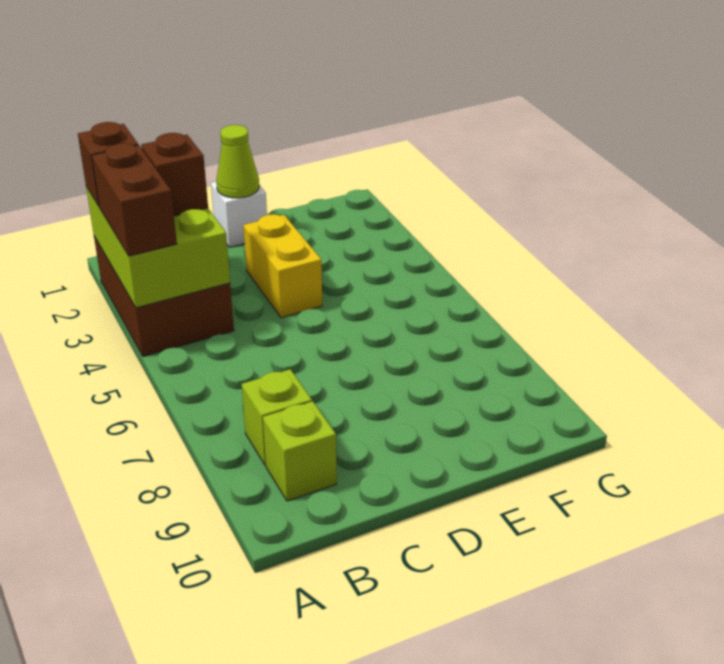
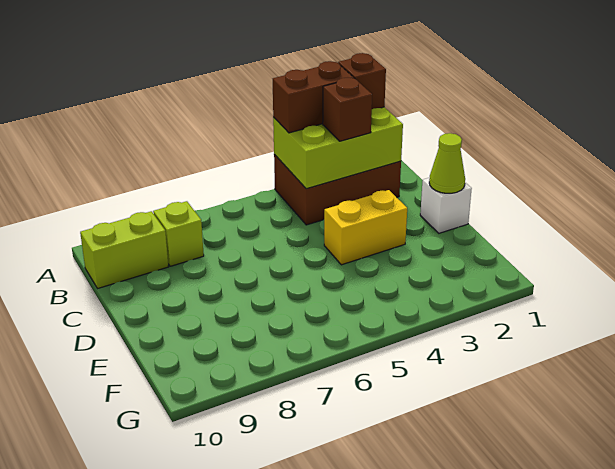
lime 1x1 brick [263,401,337,501] -> lime 1x2 brick [80,211,168,288]

